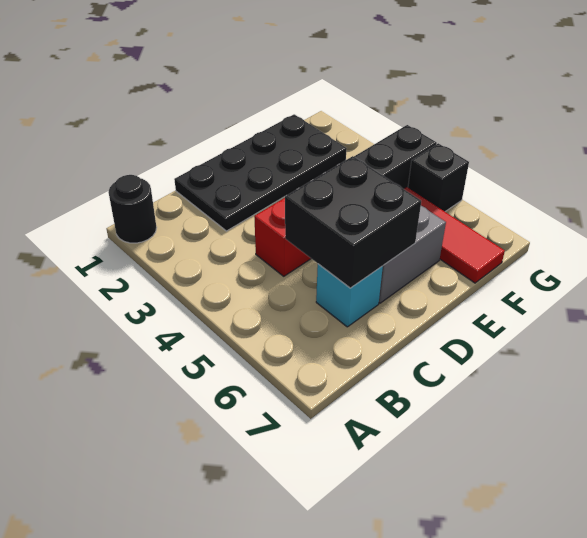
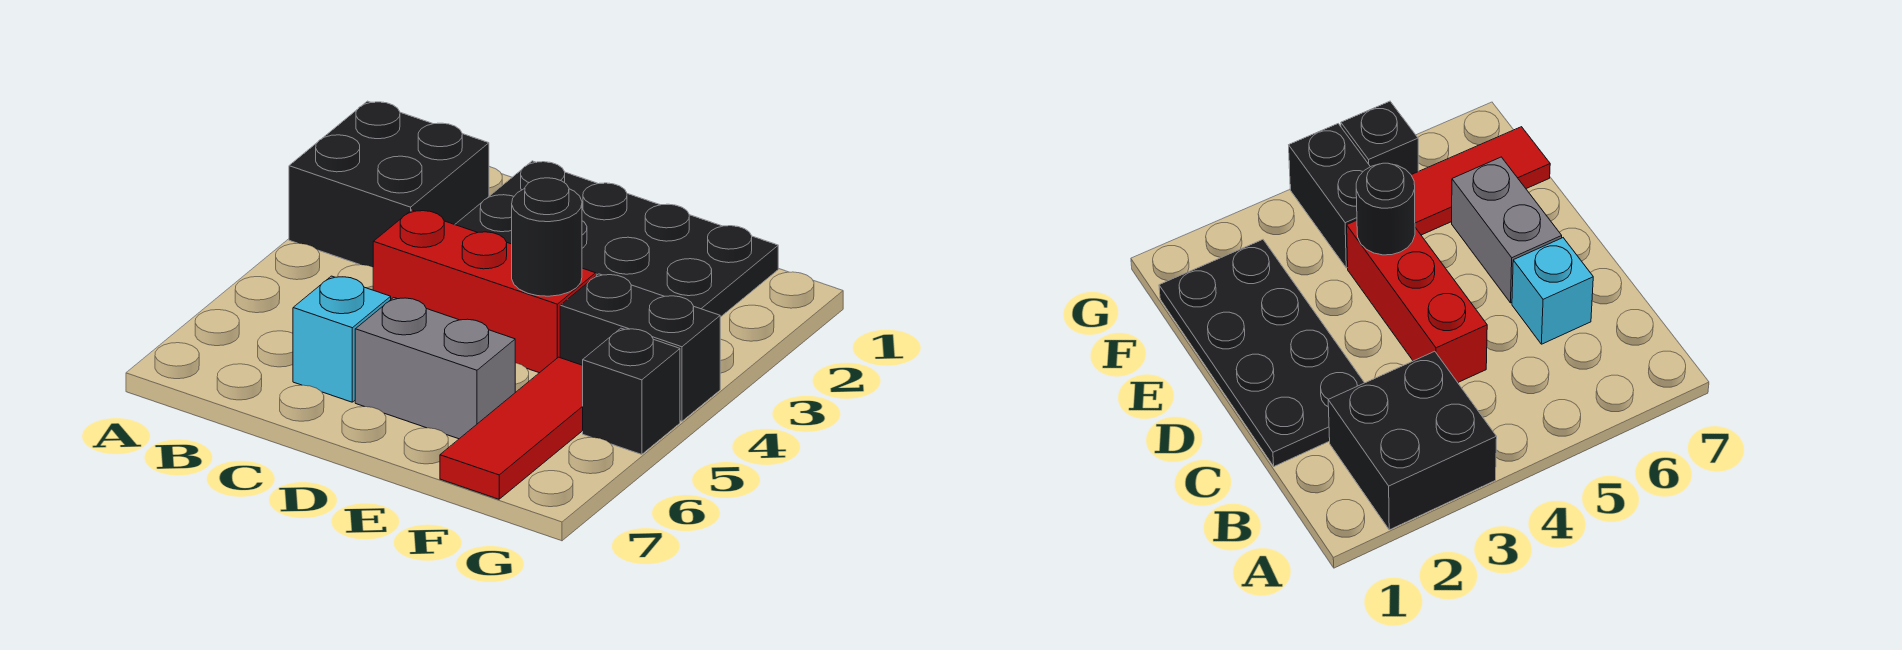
black 1x1 round brick [108,175,157,243] -> black 1x1 round brick moved to [512,178,582,296]
black 2x2 brick [285,156,421,288] -> black 2x2 brick moved to [289,101,489,267]

